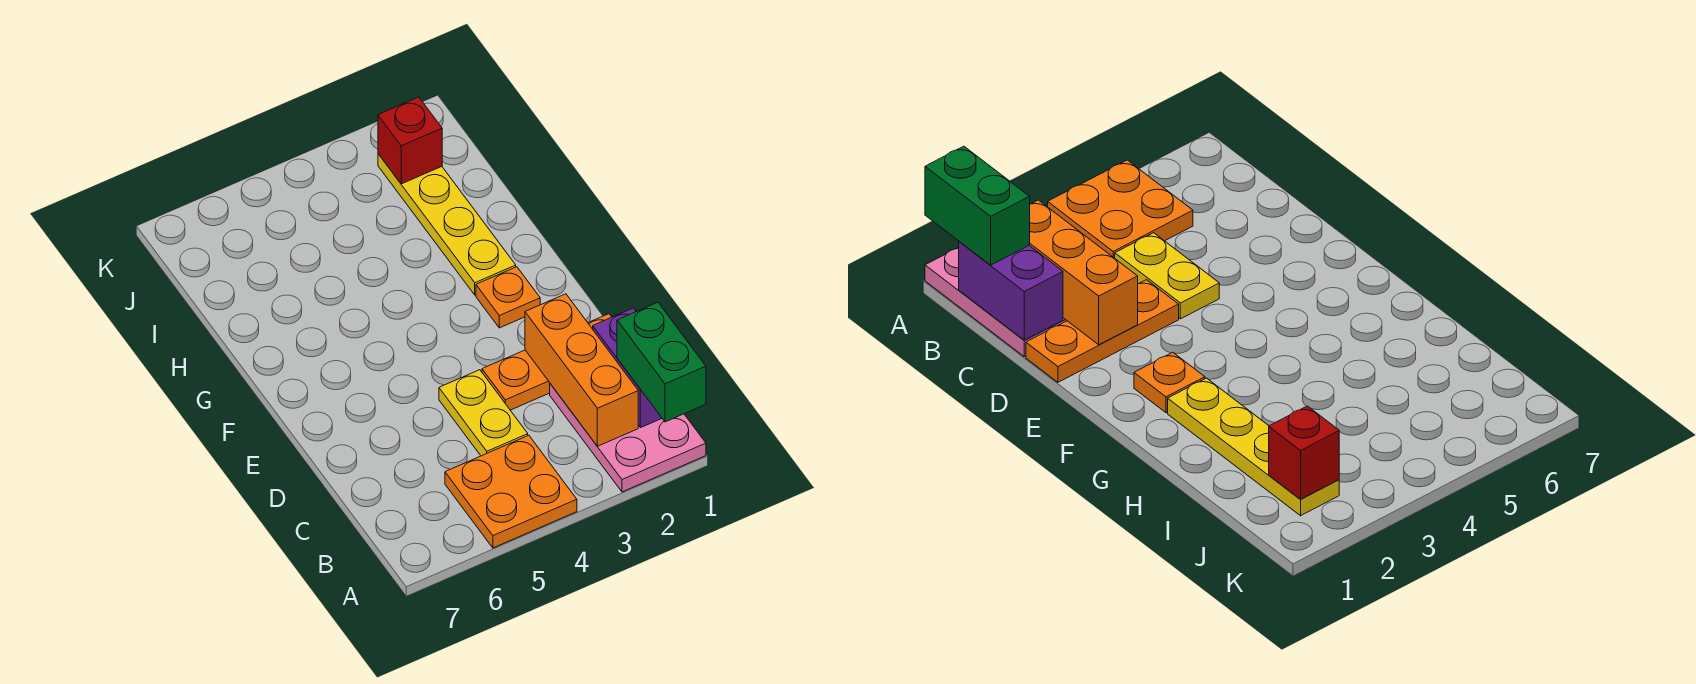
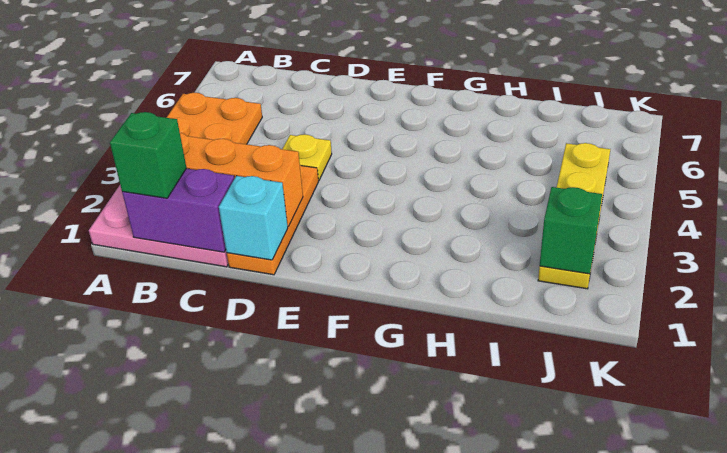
green 1x2 brick [617,302,706,422] -> green 1x1 brick [110,112,186,198]
yellow 1x2 plate [439,370,528,456] -> yellow 1x1 plate [283,134,332,180]
none -> cyan 1x1 brick [219,176,288,260]
orange 1x1 plate [476,267,540,328] -> none
yellow 1x4 plate [378,154,516,295] -> yellow 1x4 plate turned to [538,143,610,289]
red 1x1 brick [378,97,442,184] -> green 1x1 brick [540,187,602,274]

